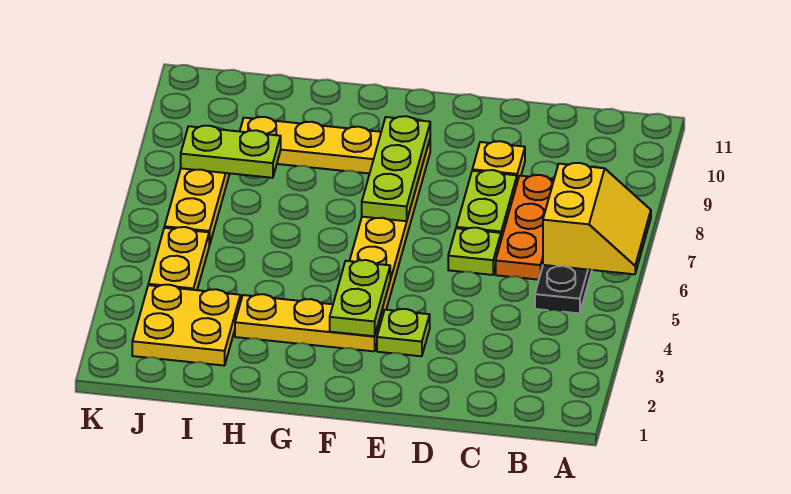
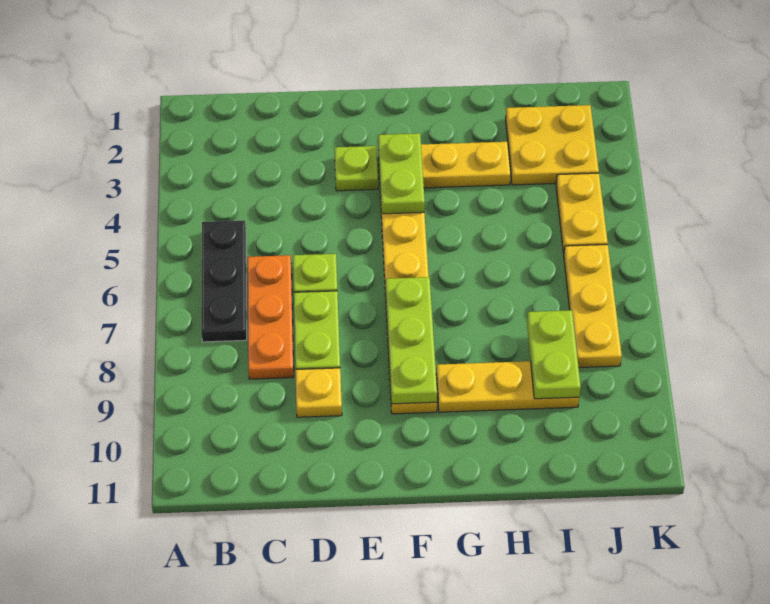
yellow 2x2 slope [543,163,651,274] -> none
lime 1x2 plate [181,126,281,178] -> lime 1x2 plate turned to [527,310,581,399]

